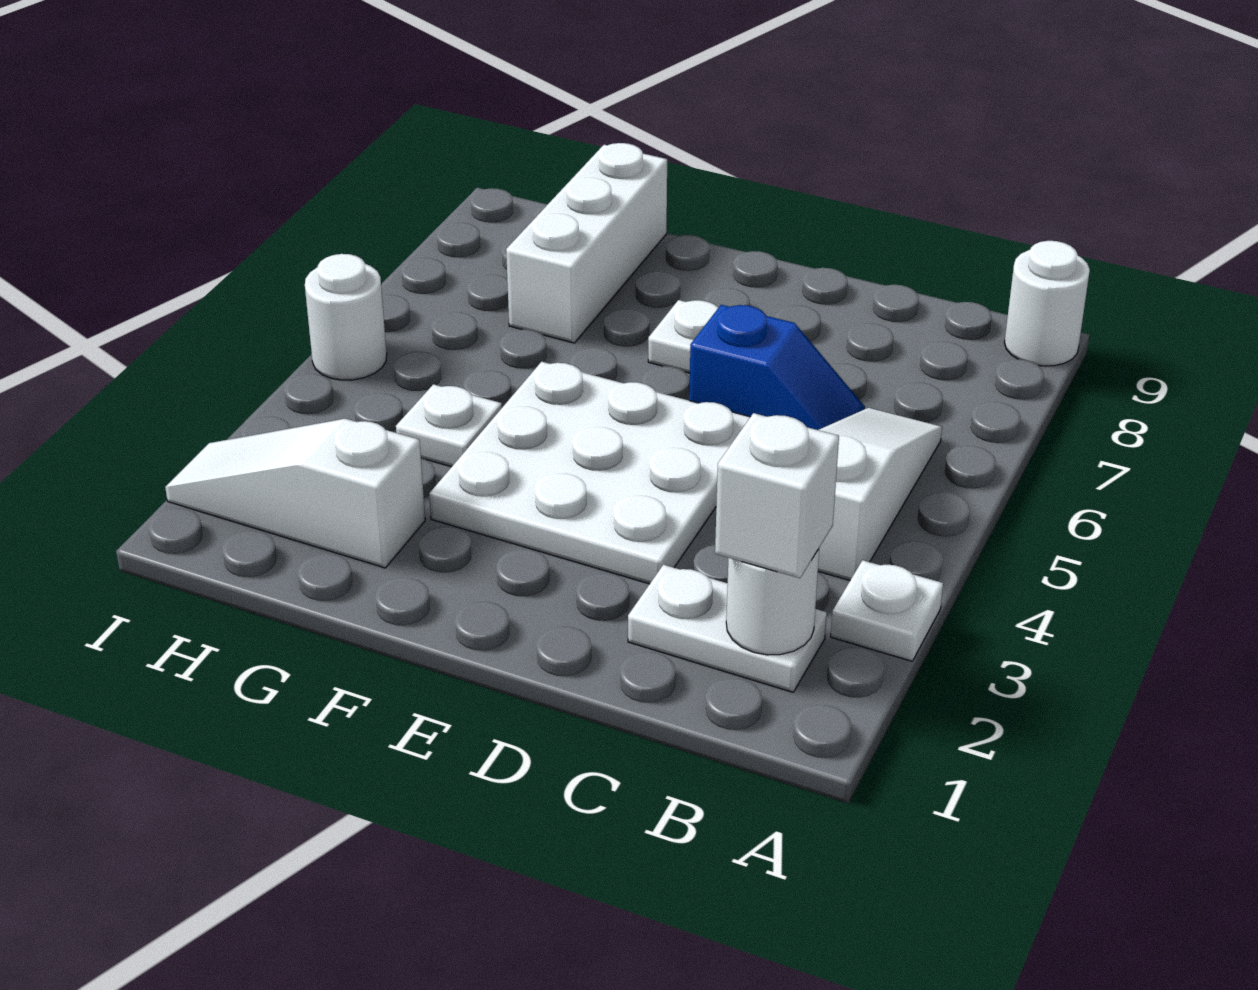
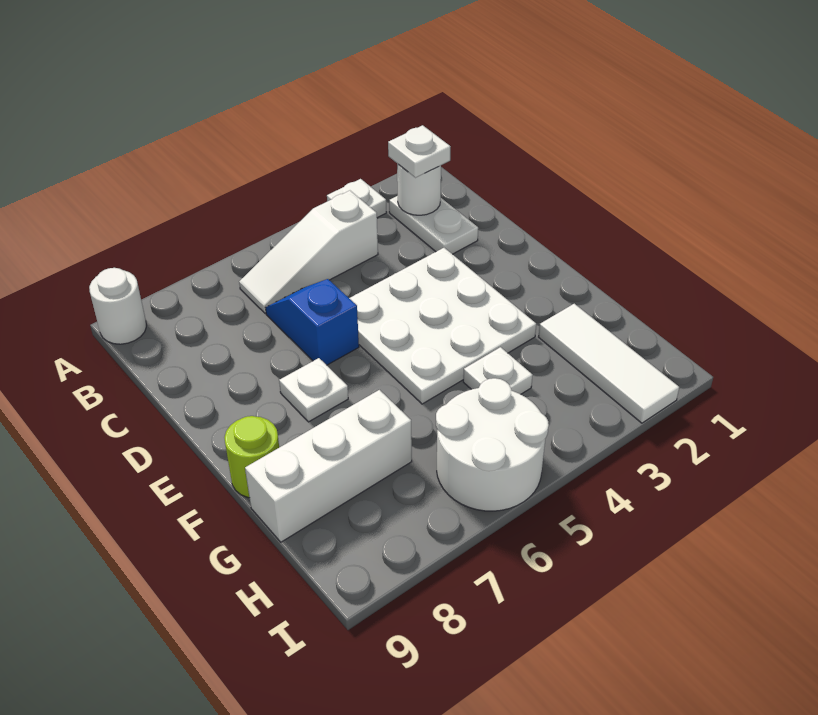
white 1x1 brick [715,413,839,578] -> white 1x1 plate [388,125,451,178]
none -> lime 1x1 round brick [224,416,279,498]
white 1x3 slope [165,419,425,568] -> white 1x3 tile [539,304,679,423]
white 1x1 round brick [305,254,387,380] -> white 2x2 round brick [436,378,549,511]

